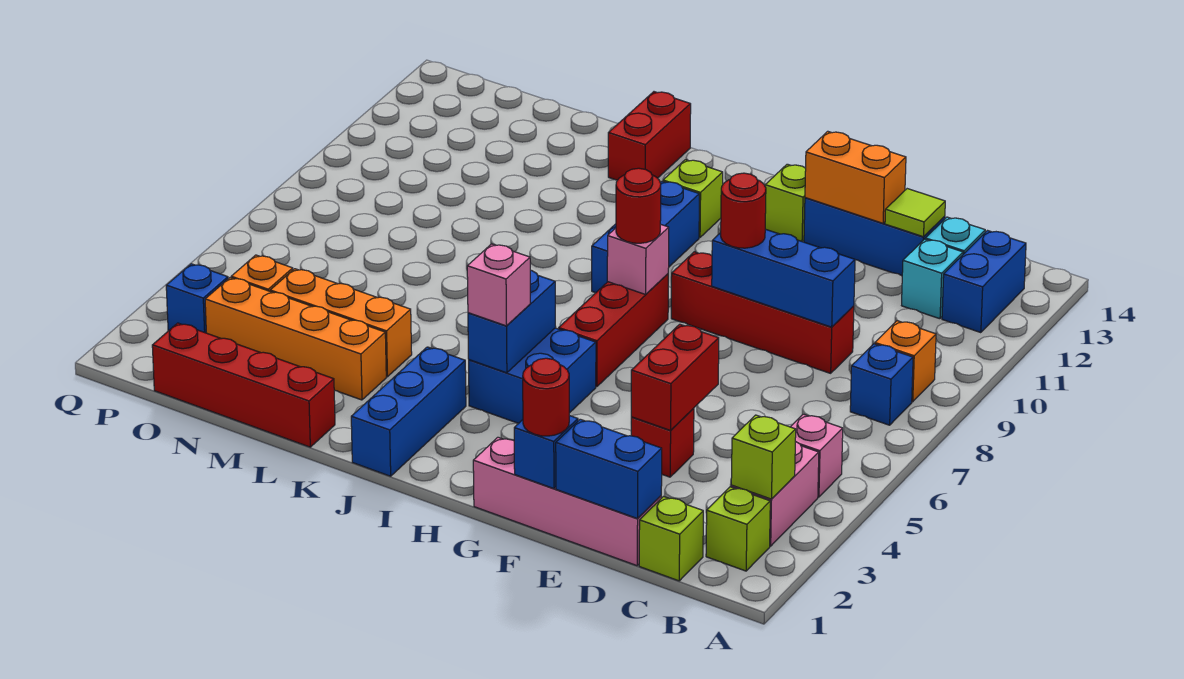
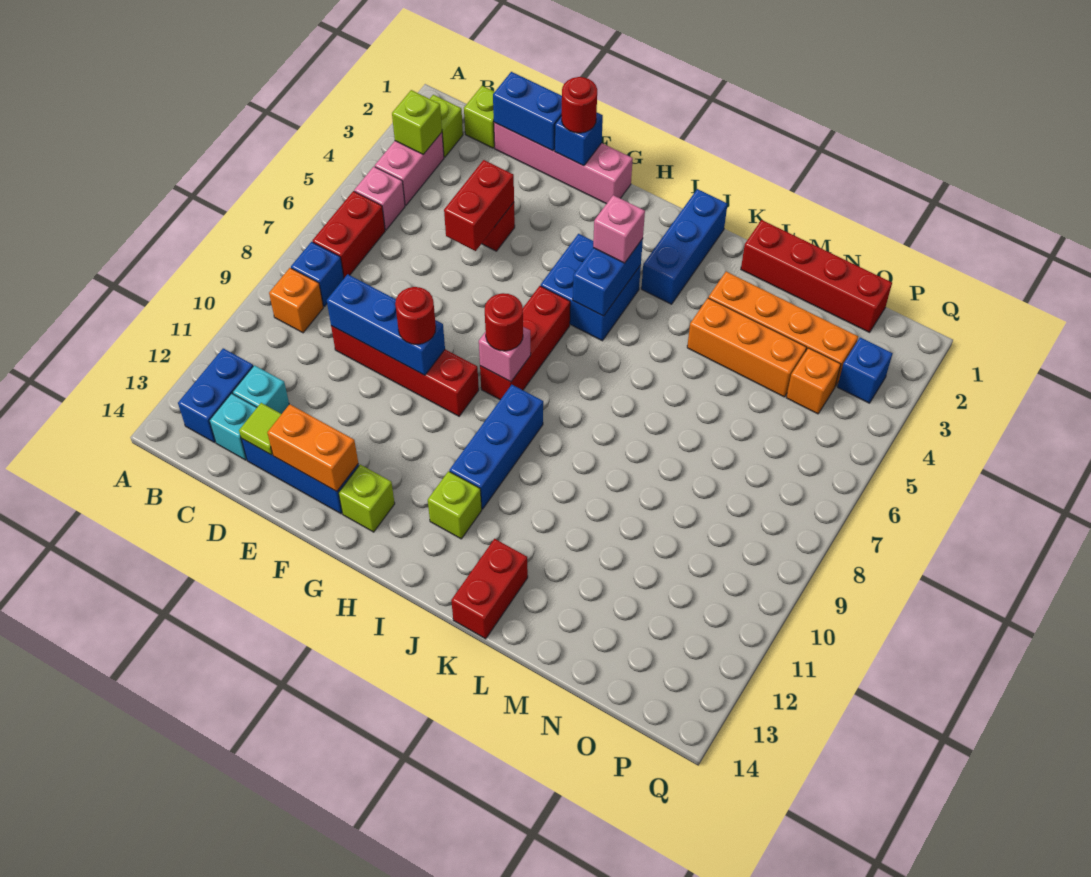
none -> red 1x2 brick [313,191,385,278]

